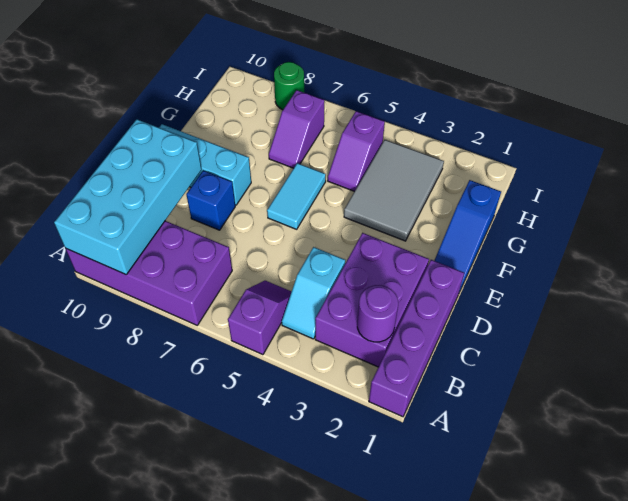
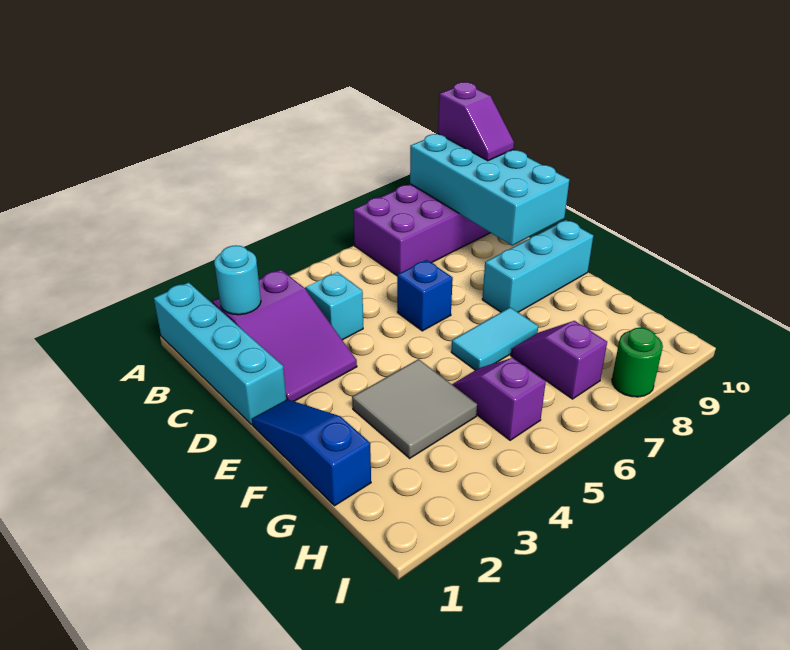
purple 1x4 brick [369,260,464,417] -> cyan 1x4 brick [154,282,286,425]
purple 1x2 slope [228,281,292,355] -> purple 1x2 slope moved to [438,82,514,161]
purple 2x3 brick [315,233,429,367] -> purple 2x3 slope [213,270,357,401]
purple 1x1 round brick [357,285,398,342] -> cyan 1x1 round brick [214,245,261,315]
blue 1x1 brick [186,170,235,230] -> blue 1x1 brick moved to [397,260,453,331]
cyan 1x2 tile [267,163,326,229] -> cyan 1x2 tile turned to [451,307,538,370]
grey 2x3 tile [344,140,444,241] -> grey 2x2 tile [352,359,477,458]

